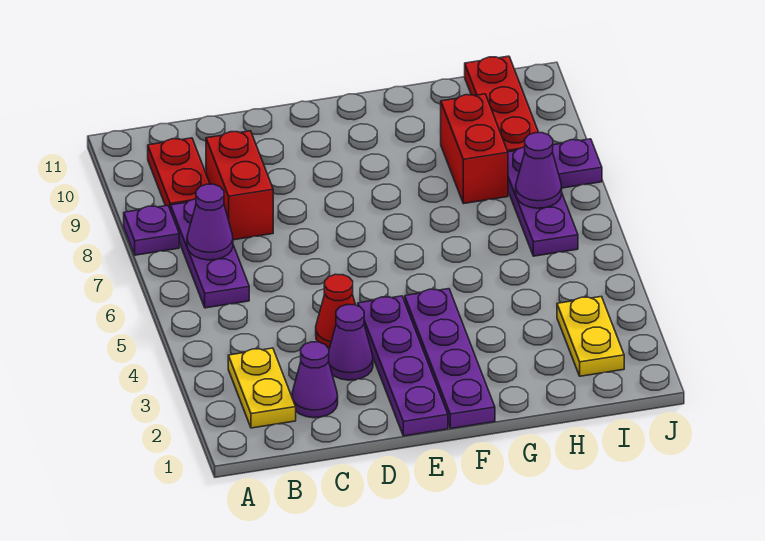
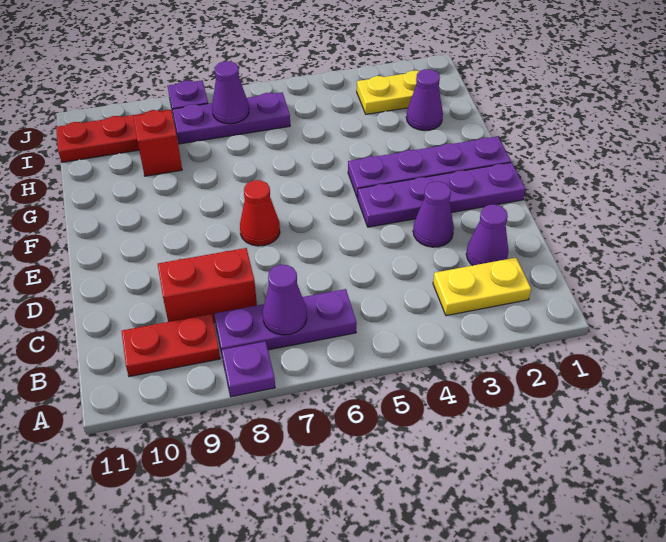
red 1x1 cone [316,274,355,348] -> red 1x1 cone moved to [240,180,280,246]
none -> purple 1x1 cone [406,69,443,131]
red 1x2 brick [441,94,508,204] -> red 1x1 brick [133,110,182,176]

